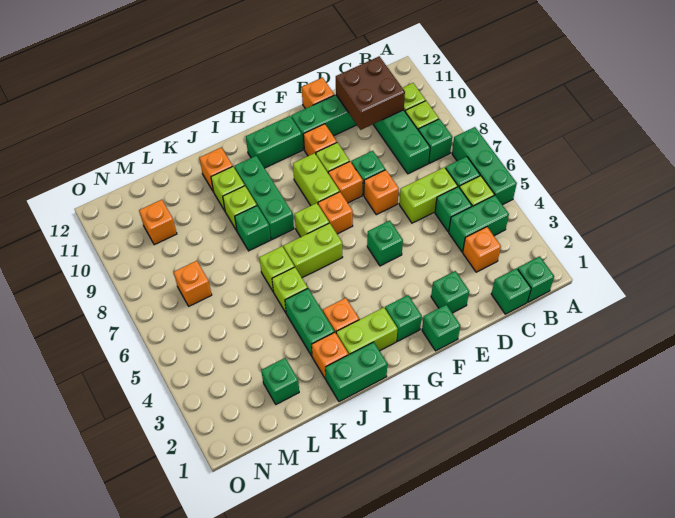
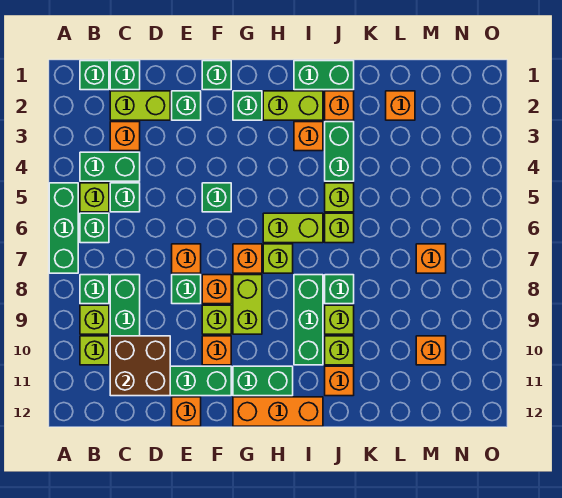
lime 1x2 brick [399,167,458,223] -> lime 1x2 brick moved to [110,91,170,120]
none -> orange 1x3 brick [233,397,323,426]
green 1x1 brick [261,358,299,404] -> orange 1x1 brick [386,91,415,120]

